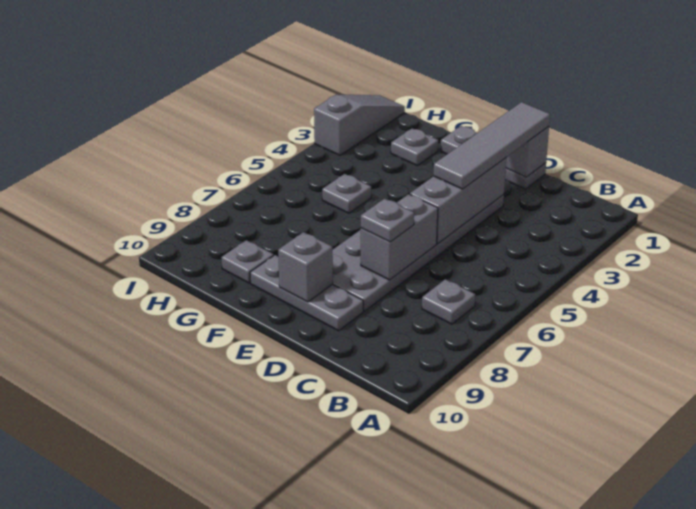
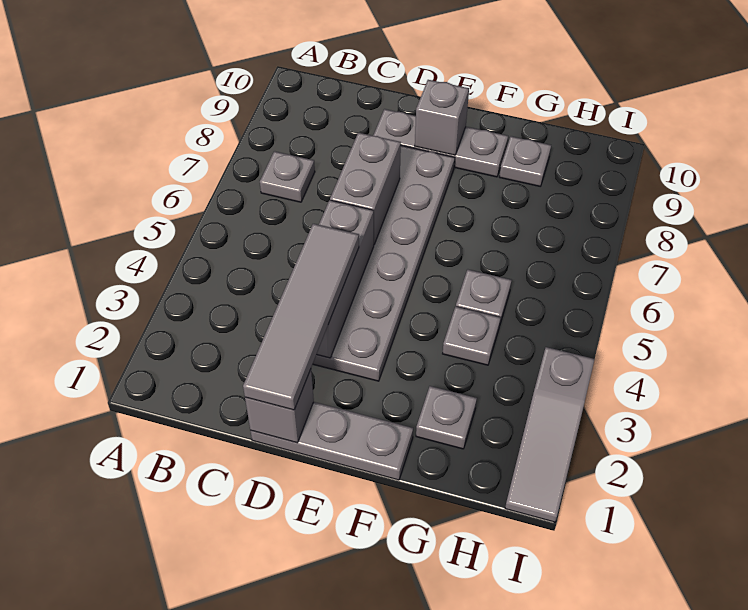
grey 1x1 plate [361,199,414,242] -> grey 1x1 plate moved to [443,306,501,365]

